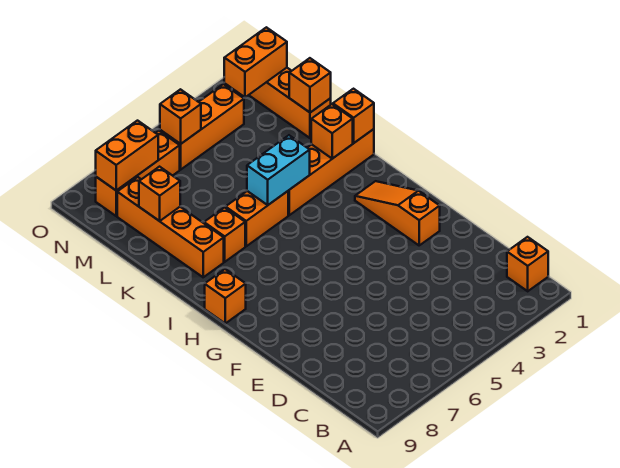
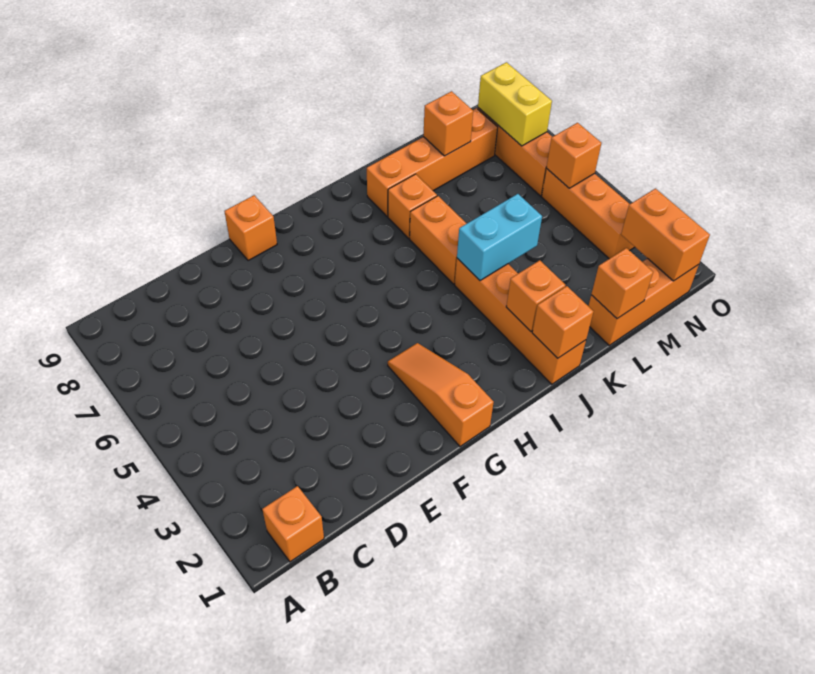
orange 1x3 slope [355,181,440,245] -> orange 1x3 slope turned to [388,343,494,447]
orange 1x1 brick [205,269,246,323] -> orange 1x1 brick moved to [224,195,277,261]
cyan 1x2 brick [247,135,310,205] -> cyan 1x2 brick turned to [457,194,542,281]
orange 1x2 brick [96,121,158,190] -> yellow 1x2 brick [478,62,552,146]

